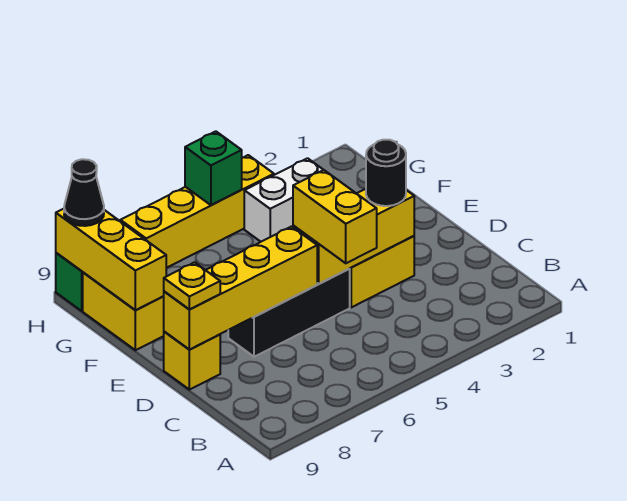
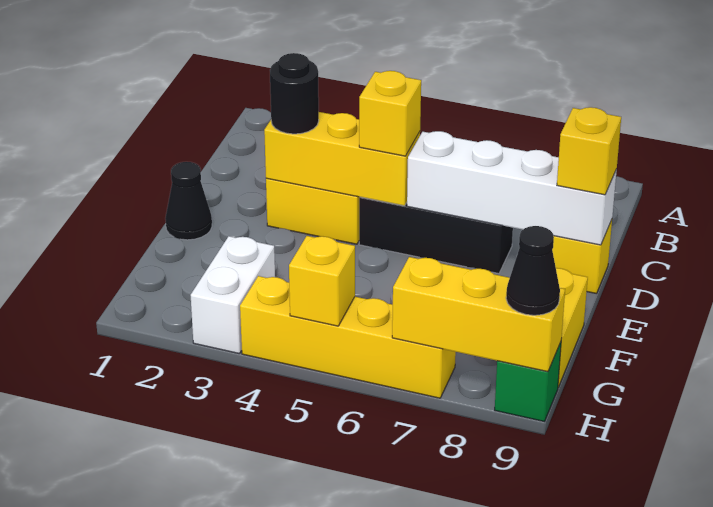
yellow 1x2 brick [293,170,377,263] -> yellow 1x1 brick [359,71,421,156]
yellow 1x4 brick [164,227,317,350] -> white 1x4 brick [407,131,617,245]
yellow 1x1 plate [164,262,220,310] -> yellow 1x1 brick [557,107,621,195]
none -> black 1x1 cone [165,162,212,240]
yellow 1x3 brick [56,209,166,310] -> yellow 1x3 brick turned to [392,257,565,372]
white 1x2 brick [244,158,323,242] -> white 1x2 brick turned to [191,236,275,354]
green 1x1 brick [185,131,242,205] -> yellow 1x1 brick [289,236,355,326]

